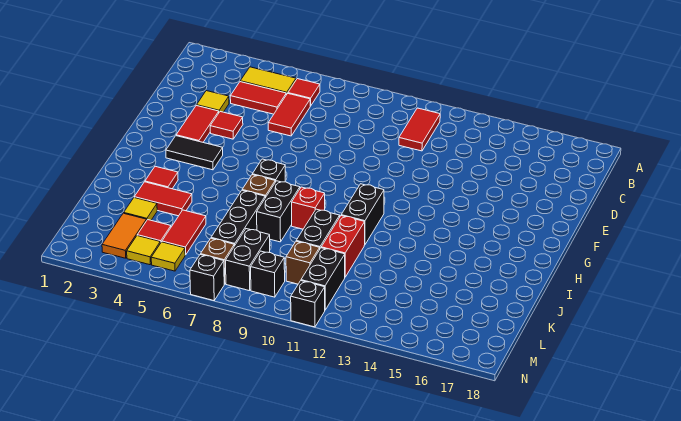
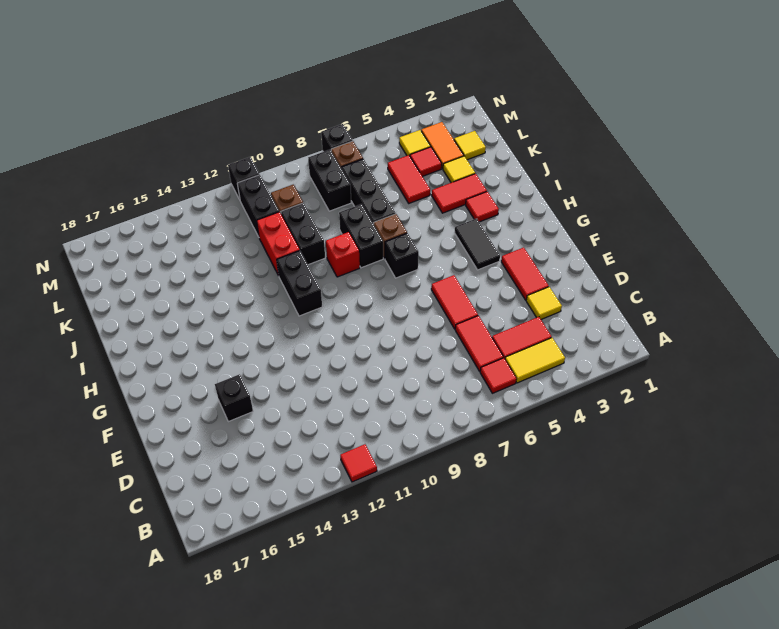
red 1x2 tile [399,108,440,151] -> red 1x2 tile moved to [431,275,478,329]
red 1x1 tile [210,112,243,139] -> red 1x1 tile moved to [340,444,377,482]
black 1x2 tile [166,136,223,170] -> black 1x2 tile turned to [454,219,500,270]
yellow 1x1 tile [151,242,185,271] -> yellow 1x1 tile moved to [454,131,486,160]
black 1x1 brick [251,251,285,297] -> black 1x1 brick moved to [215,374,253,422]

